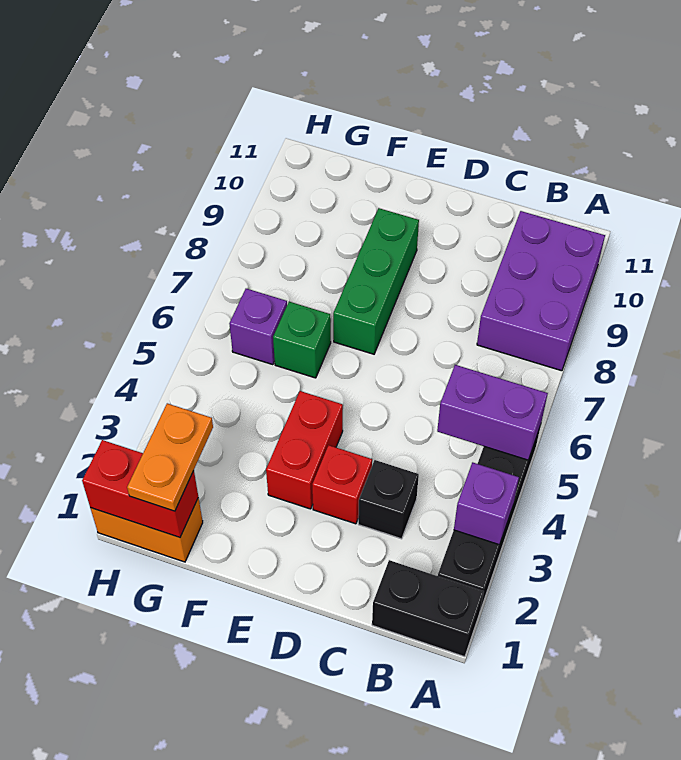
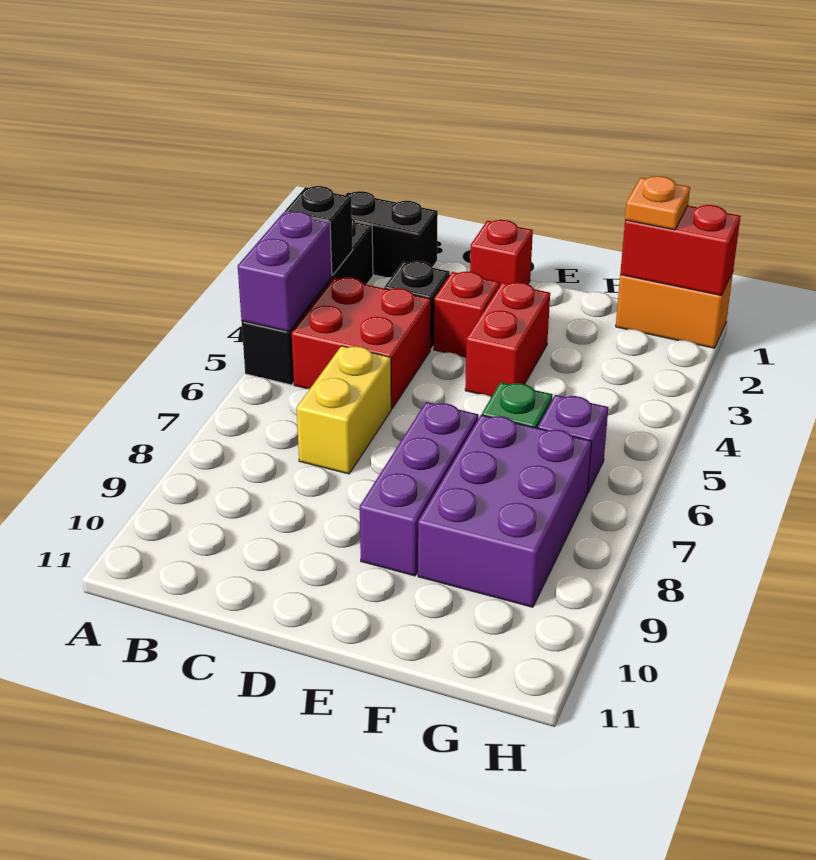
purple 1x1 brick [454,462,519,545] -> black 1x1 brick [284,186,353,275]
purple 1x2 brick [437,365,548,460] -> purple 1x2 brick turned to [238,212,332,331]
purple 2x3 brick [477,211,605,371] -> purple 2x3 brick moved to [418,415,592,607]
none -> red 2x2 brick [292,277,431,409]
none -> yellow 1x2 brick [297,346,391,474]
none -> red 1x1 brick [470,220,533,286]
green 1x3 brick [333,208,419,354] -> purple 1x3 brick [360,402,478,576]
orange 1x2 plate [127,403,213,511] -> orange 1x1 plate [625,176,690,230]

